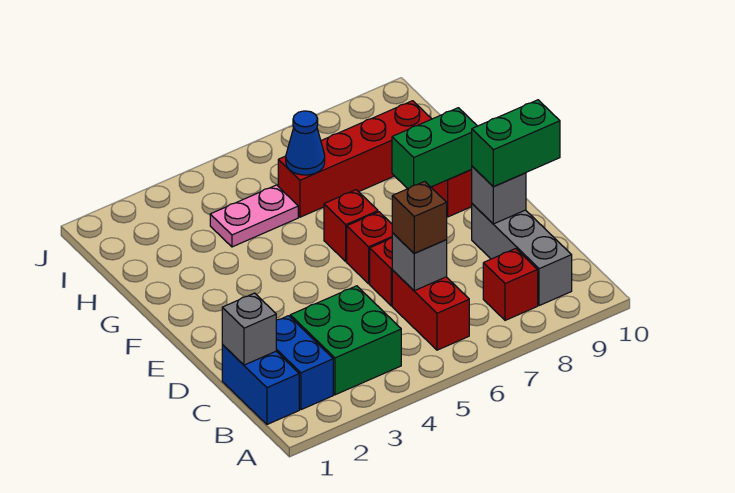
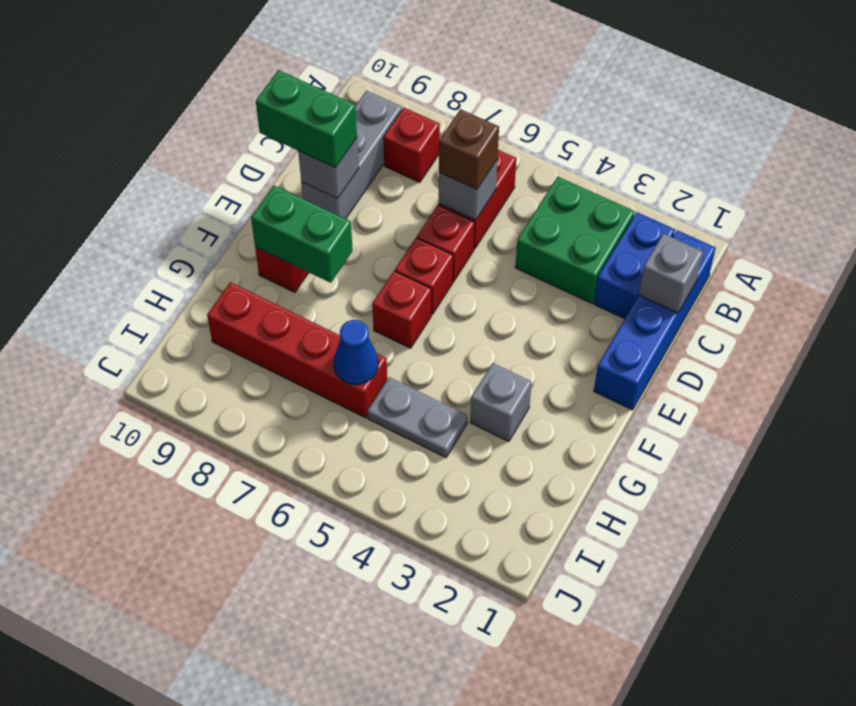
blue 1x2 brick [222,345,299,424] -> blue 1x4 brick [594,230,716,410]
none -> grey 1x1 brick [470,363,532,442]
pink 1x2 plate [210,185,298,247] -> grey 1x2 plate [367,377,468,457]

